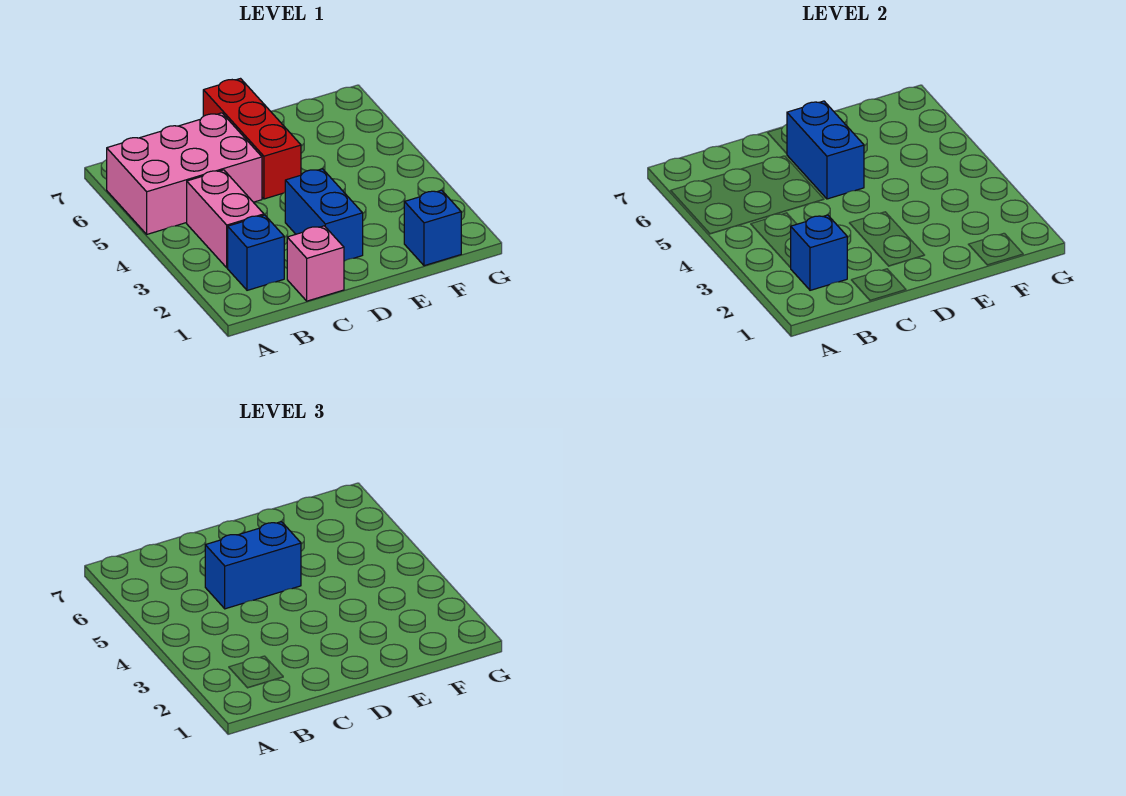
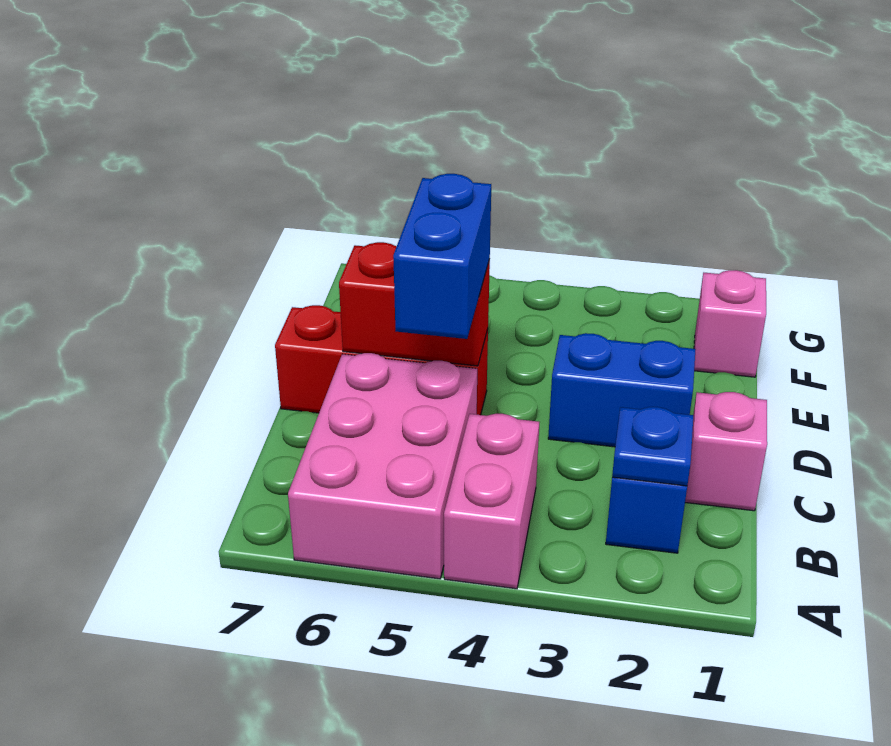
blue 1x1 brick [791,215,847,290] -> blue 1x1 plate [612,407,693,486]
pink 1x2 brick [187,170,264,268] -> pink 1x2 brick turned to [444,414,539,589]
blue 1x2 brick [787,101,864,199] -> red 1x2 brick [339,242,490,366]
blue 1x1 brick [404,190,461,266] -> pink 1x1 brick [694,270,766,377]

